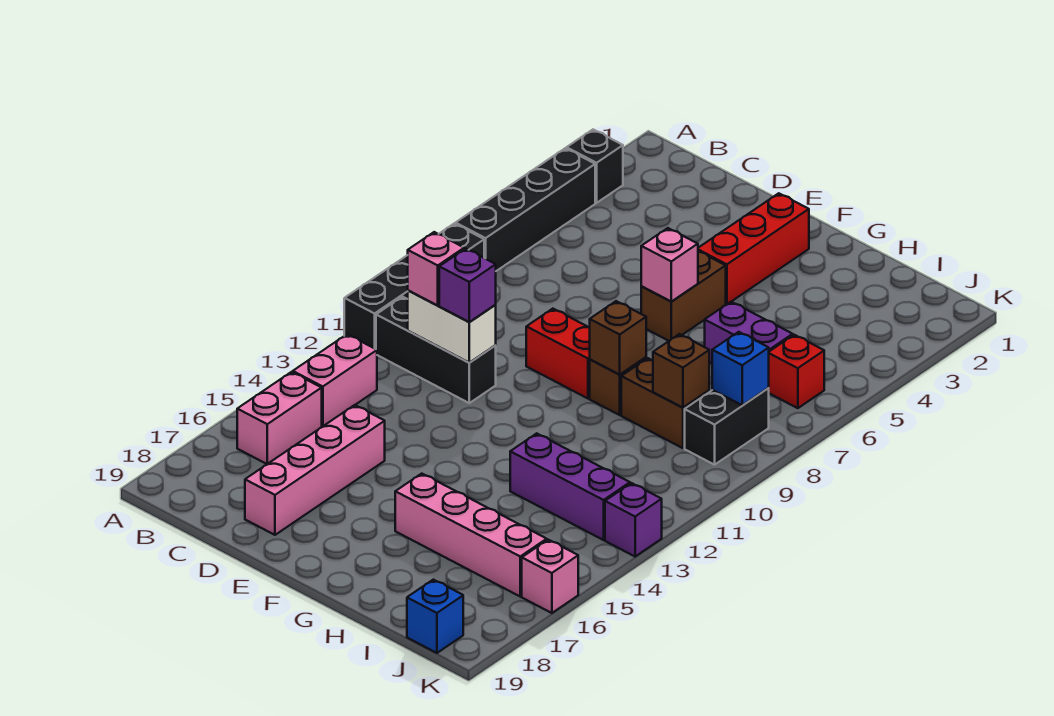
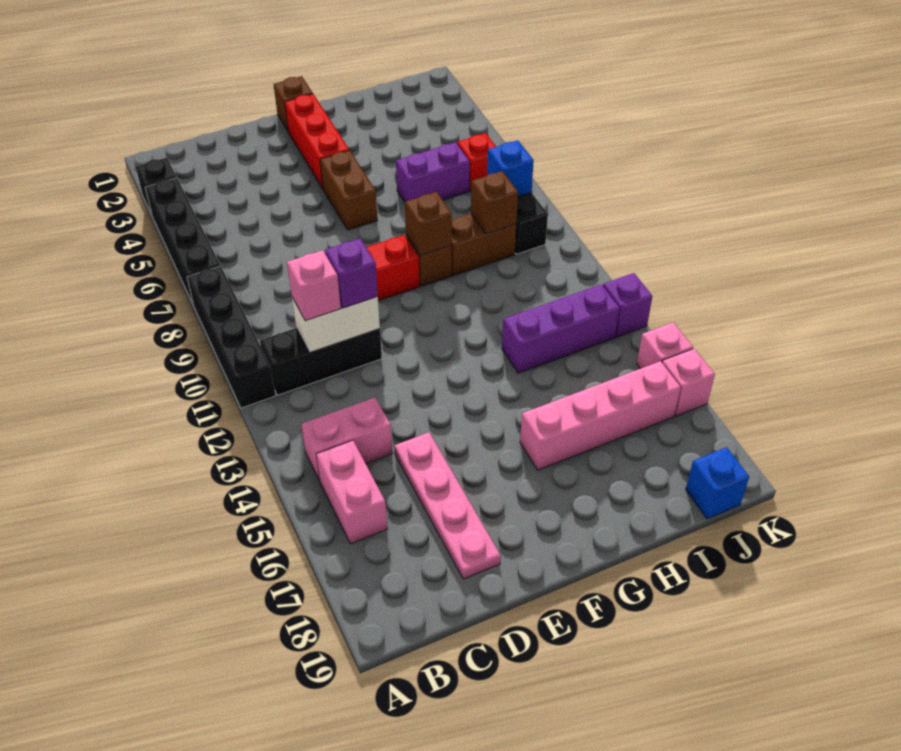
pink 1x2 brick [293,334,377,427] -> pink 1x2 brick turned to [301,397,392,481]
pink 1x4 brick [245,405,385,535] -> pink 1x4 plate [394,433,501,579]
none -> brown 1x1 brick [274,76,313,131]
pink 1x1 brick [641,228,698,301] -> pink 1x1 brick moved to [637,322,693,369]

